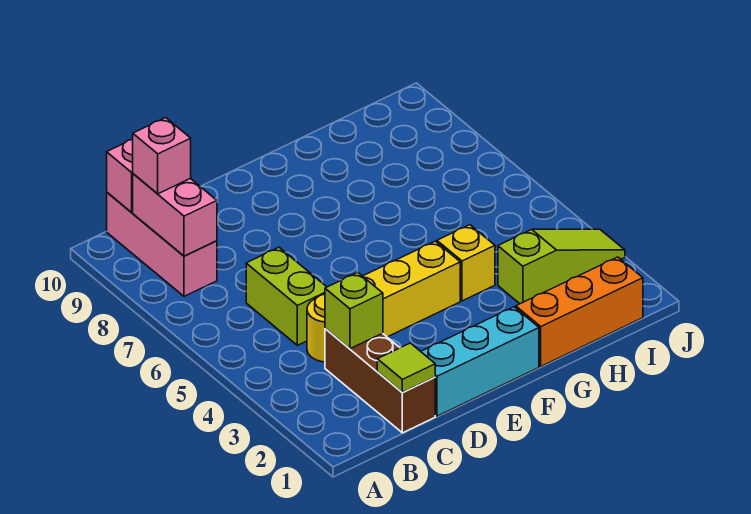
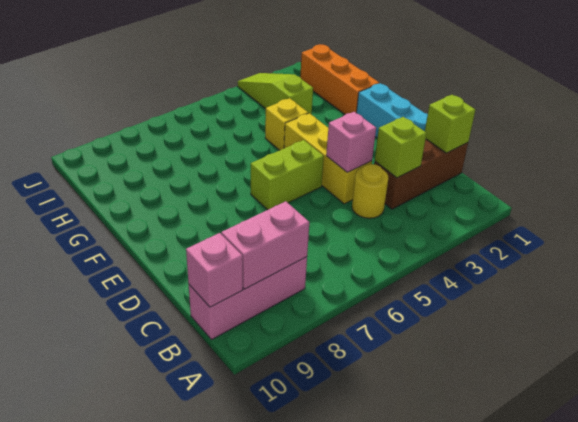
pink 1x1 brick [133,118,191,194] -> pink 1x1 brick moved to [326,112,376,172]
lime 1x1 tile [377,343,435,392] -> lime 1x1 brick [425,95,475,153]
lime 1x2 brick [246,247,326,345] -> lime 1x2 brick moved to [251,140,324,210]

